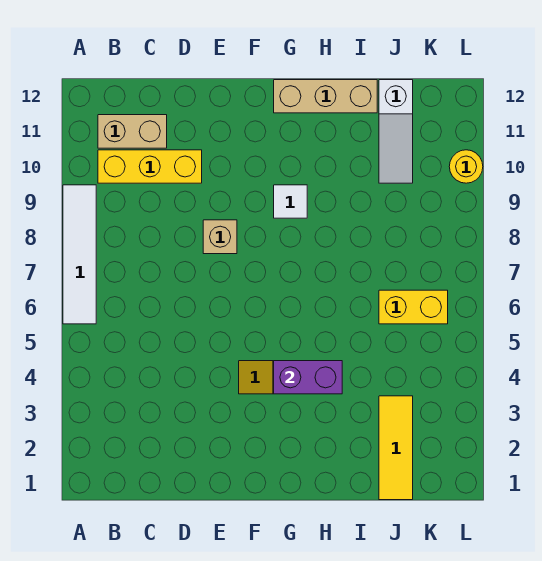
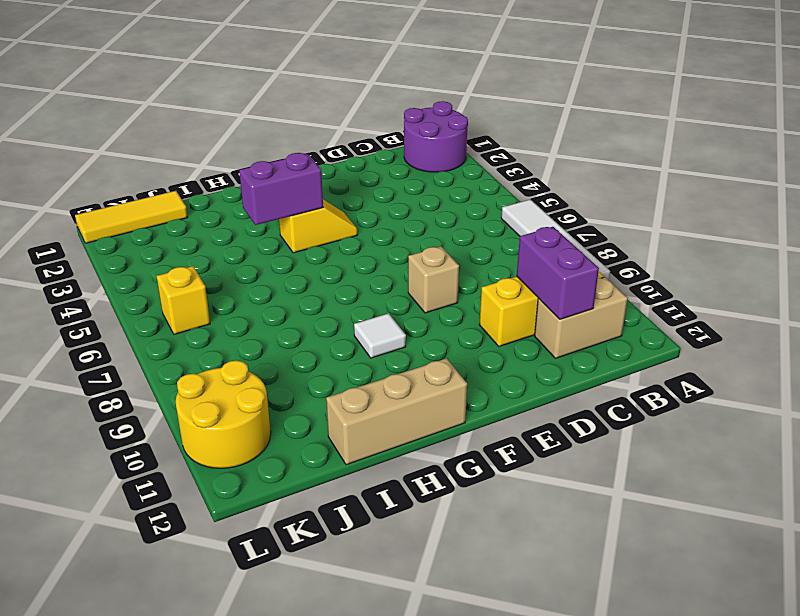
none -> purple 2x2 round brick [404,101,468,172]
none -> purple 1x2 brick [517,227,599,319]
yellow 1x3 tile [379,396,413,500] -> yellow 1x3 tile turned to [75,191,188,243]
yellow 1x2 brick [379,290,448,324] -> yellow 1x1 brick [157,266,210,334]
white 1x3 slope [379,80,413,183] -> none
yellow 1x1 round brick [449,150,483,183] -> yellow 2x2 round brick [176,361,271,468]

